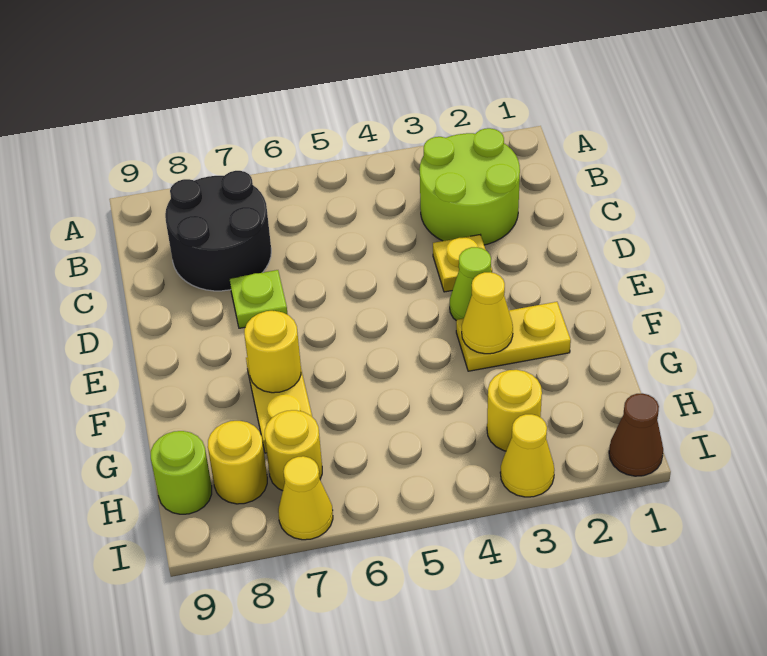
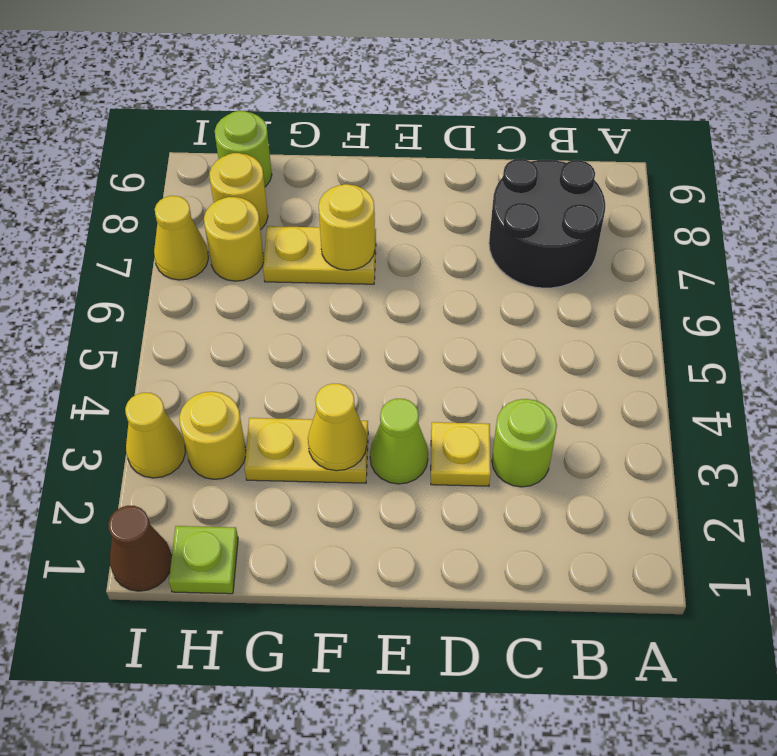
lime 2x2 round brick [420,128,520,245] -> lime 1x1 round brick [492,399,557,487]
lime 1x1 plate [229,270,288,328] -> lime 1x1 plate moved to [169,526,238,594]
yellow 1x2 plate [456,302,571,371] -> yellow 1x2 plate turned to [245,418,368,483]

